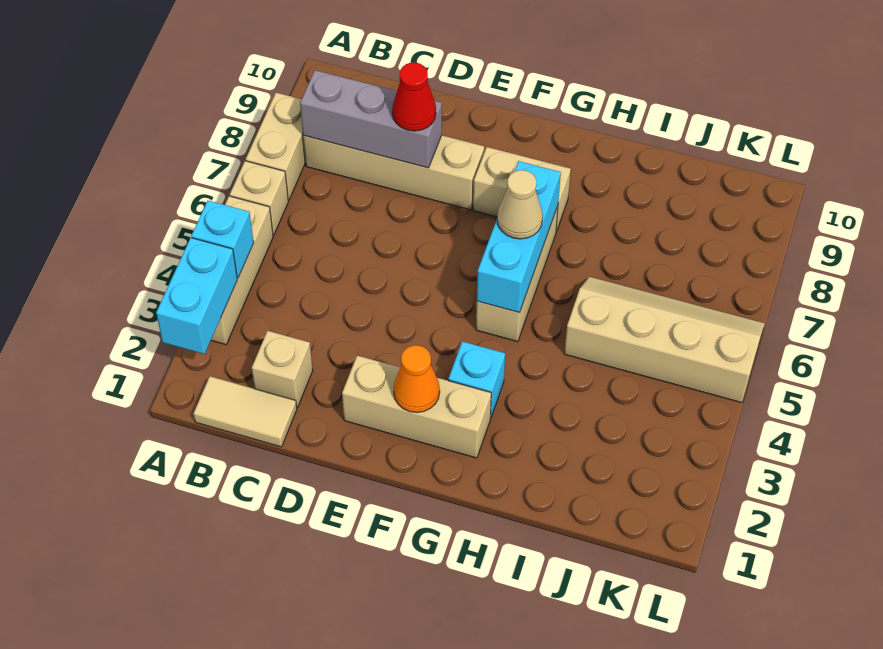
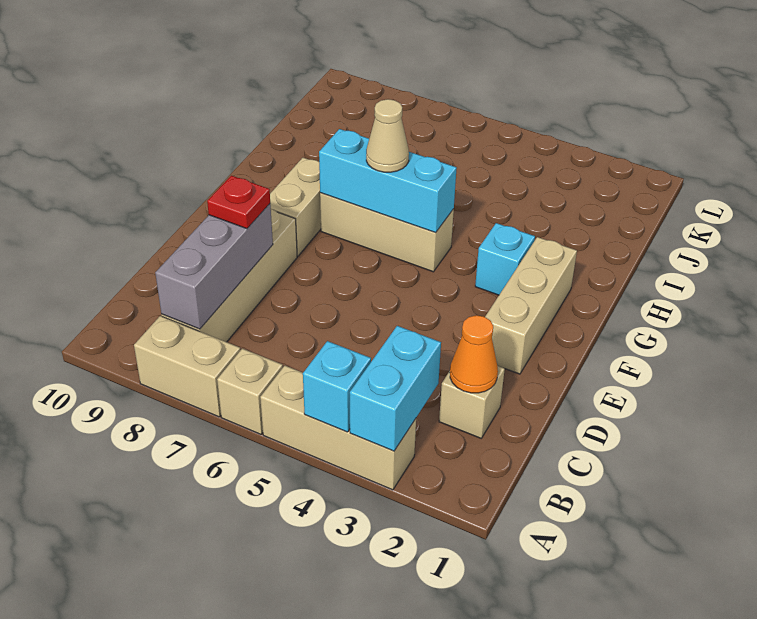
cyan 1x2 brick [156,238,237,354] -> cyan 1x2 brick turned to [350,326,441,451]
tan 1x2 tile [193,376,297,447] -> none
red 1x1 cone [392,63,436,131] -> red 1x1 plate [207,176,270,229]
orange 1x1 cone [394,346,440,413] -> orange 1x1 cone moved to [450,315,498,393]
tan 2x4 slope [564,277,765,403] -> none

